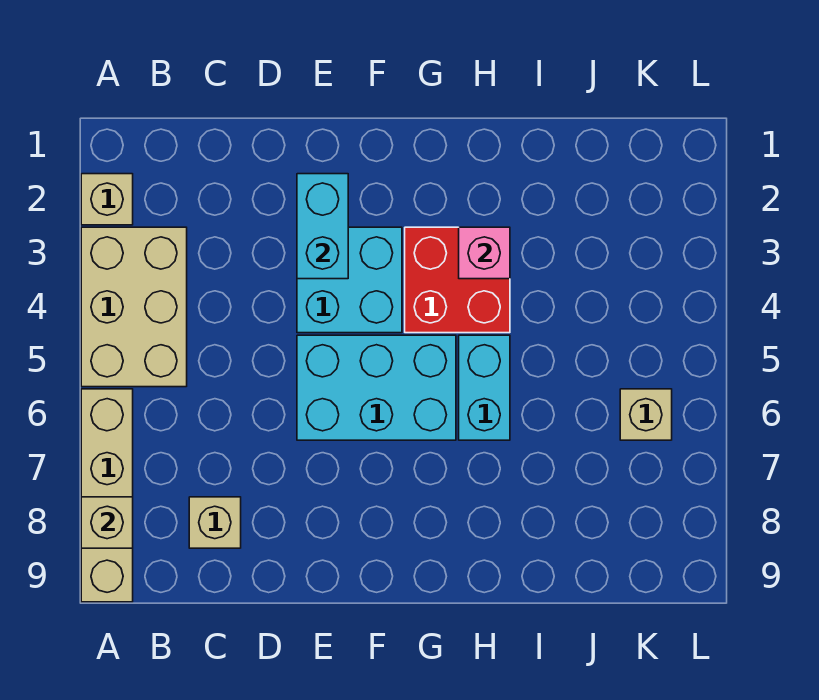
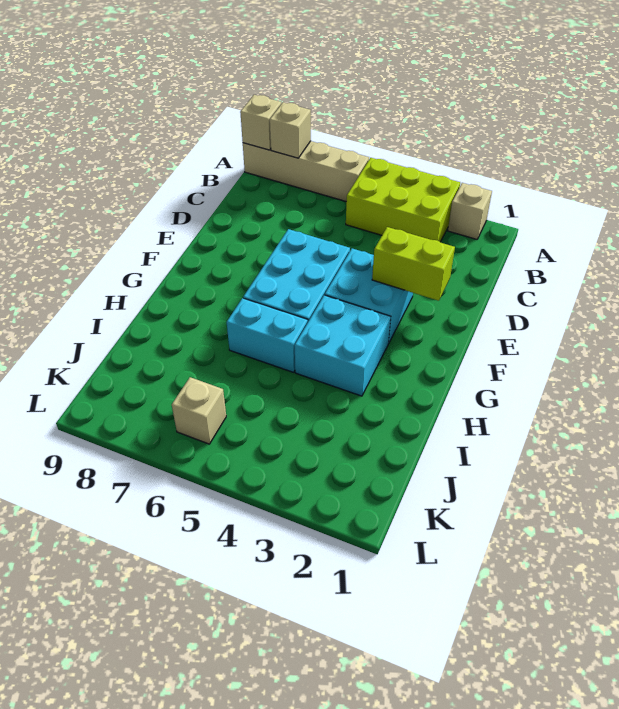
tan 2x3 brick [81,227,187,387] -> lime 2x3 brick [346,158,460,242]
tan 1x1 brick [189,497,241,548] -> tan 1x1 brick moved to [240,95,281,150]
cyan 1x2 brick [297,174,348,279] -> lime 1x2 brick [372,227,455,301]
red 2x2 brick [405,227,510,333] -> cyan 2x2 brick [295,295,391,396]
pink 1x1 brick [459,227,510,279] -> none

